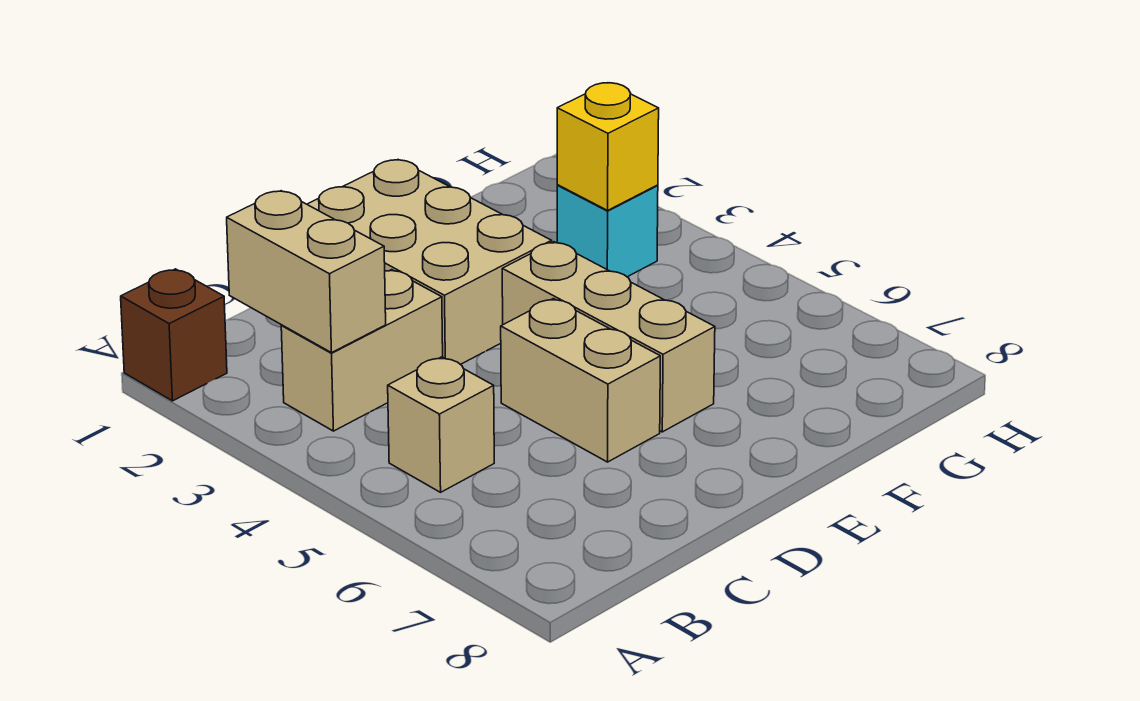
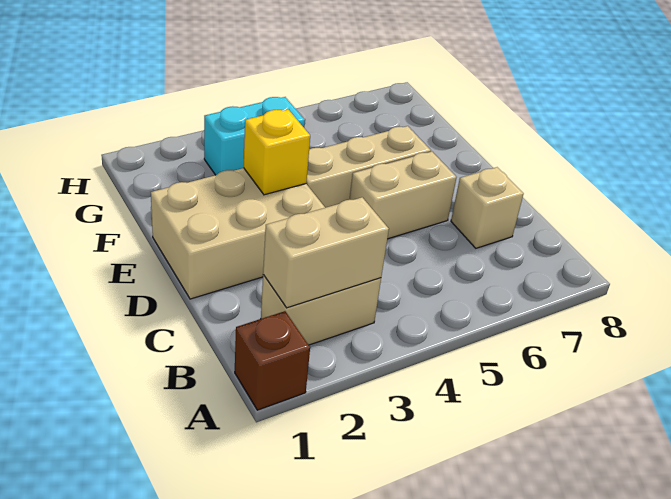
tan 1x2 brick [281,270,443,431] -> tan 1x2 brick turned to [261,275,381,345]
tan 1x1 brick [388,357,494,492] -> tan 1x1 brick moved to [451,167,523,248]
cyan 1x1 brick [557,185,658,277] -> cyan 1x2 brick [204,97,305,175]
yellow 1x1 brick [557,83,659,210] -> yellow 1x1 brick moved to [244,110,310,195]

